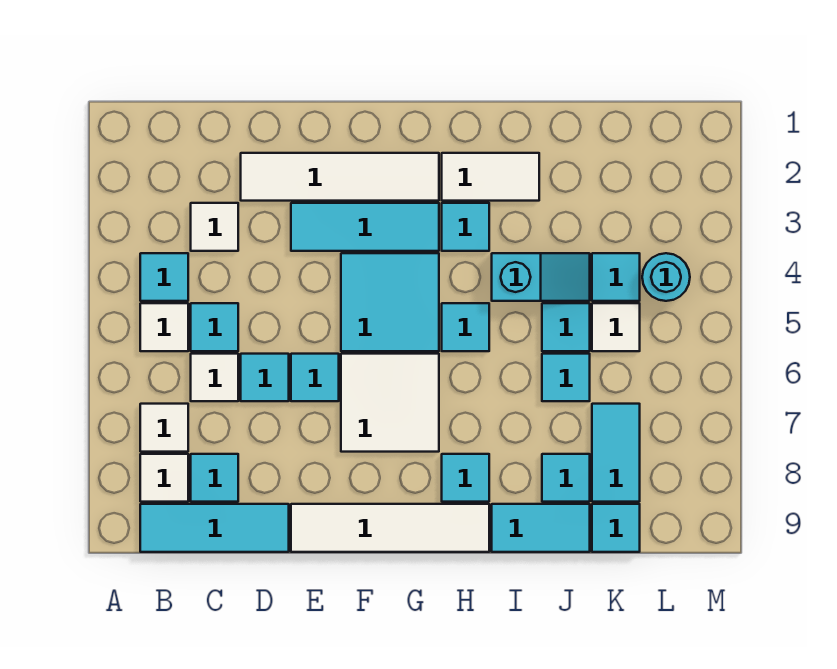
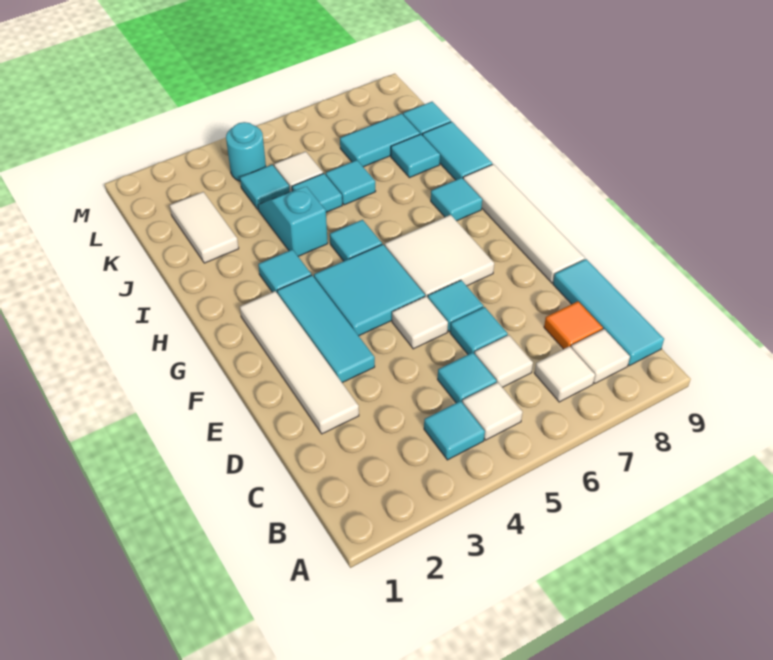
white 1x1 tile [191,203,238,251] -> white 1x1 tile moved to [392,296,448,349]
cyan 1x1 tile [191,454,238,502] -> orange 1x1 tile [544,301,603,349]
white 1x2 tile [442,153,539,201] -> white 1x2 tile moved to [170,192,239,263]

